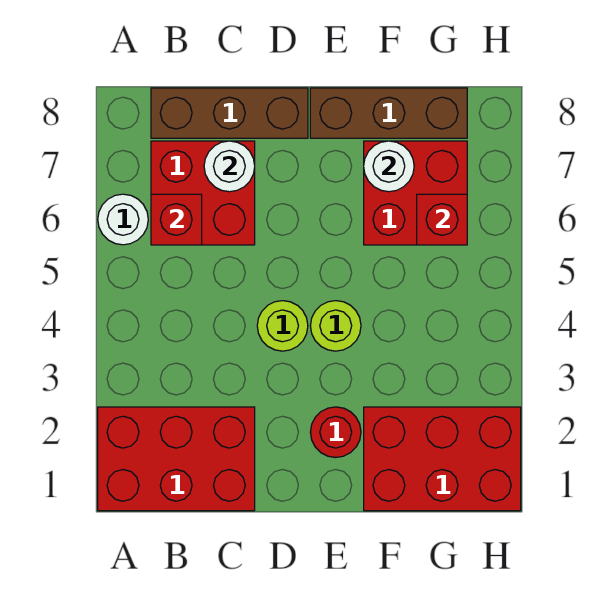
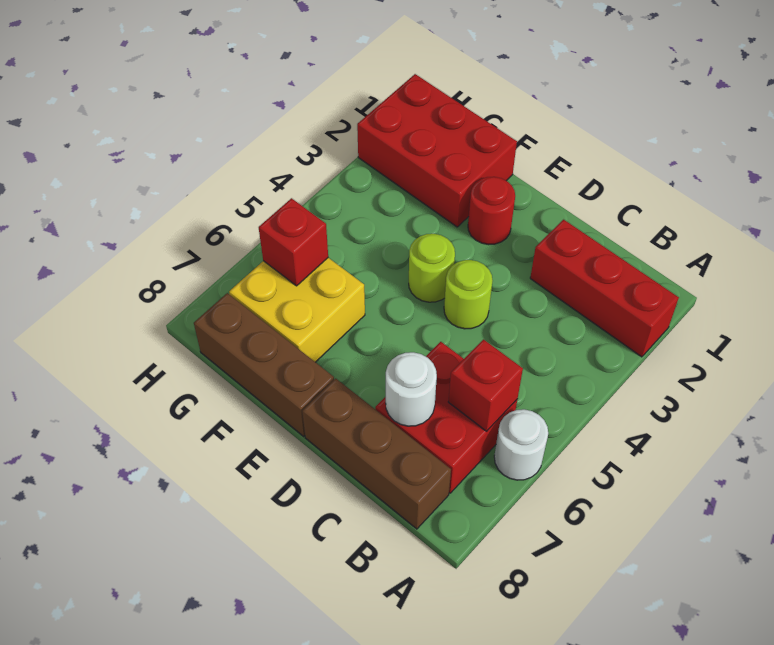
red 2x3 brick [98,407,255,511] -> red 1x3 brick [530,220,679,357]
red 2x2 brick [364,141,467,245] -> yellow 2x2 brick [229,258,365,362]
white 1x1 round brick [364,141,414,192] -> none

